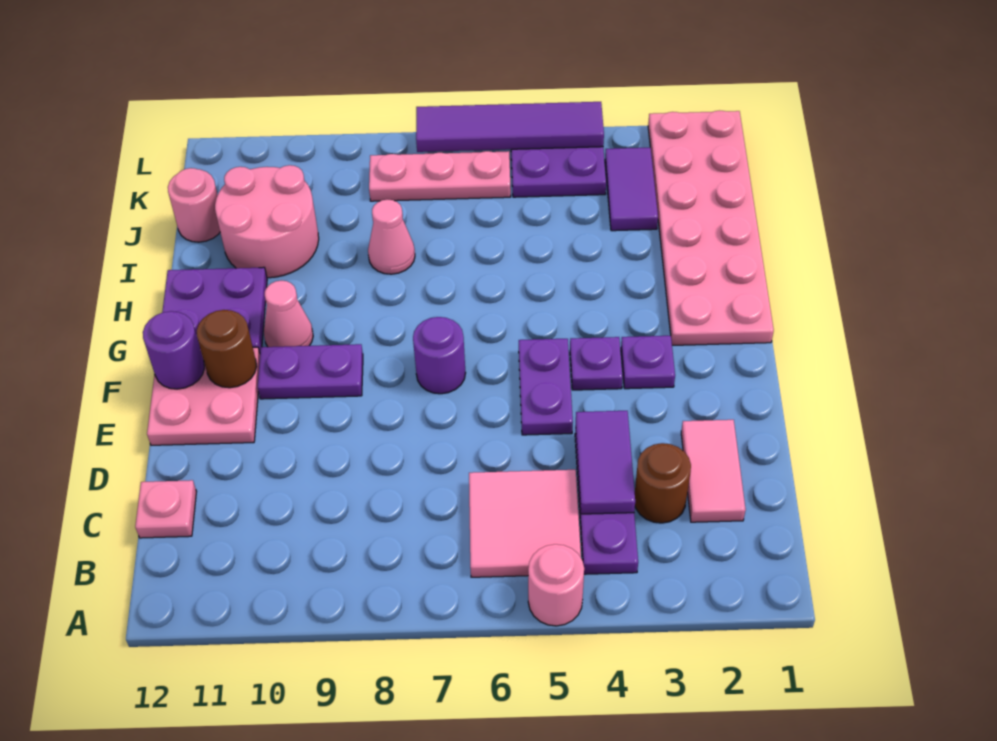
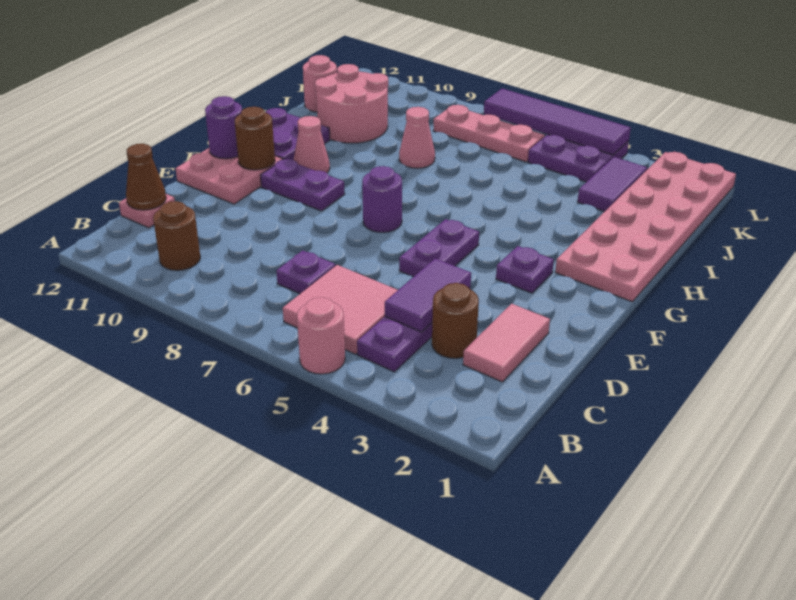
none -> brown 1x1 round brick [153,201,200,270]
none -> brown 1x1 cone [126,144,166,210]
purple 1x1 plate [570,337,623,390] -> purple 1x1 plate moved to [276,251,335,294]

